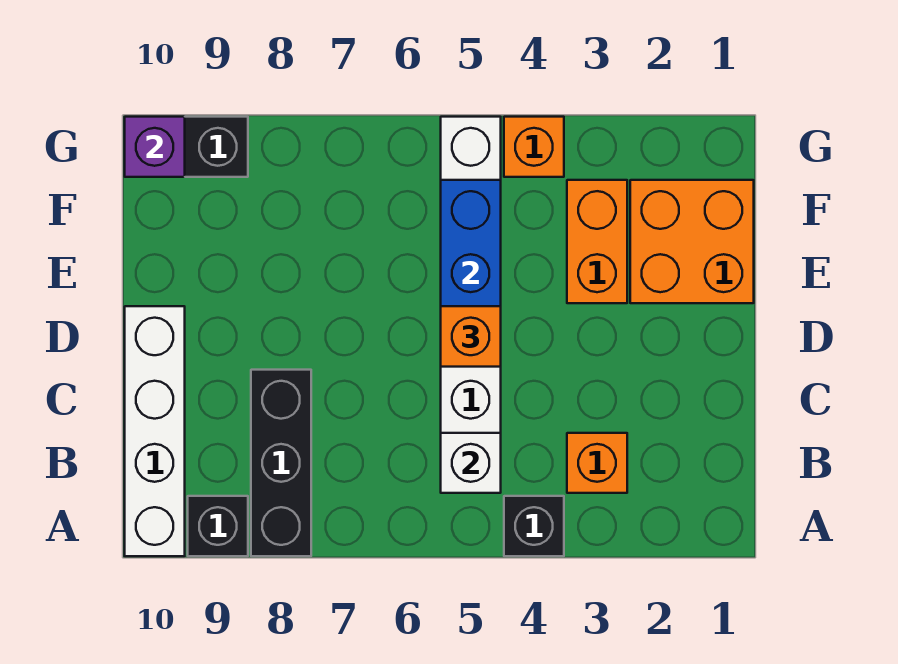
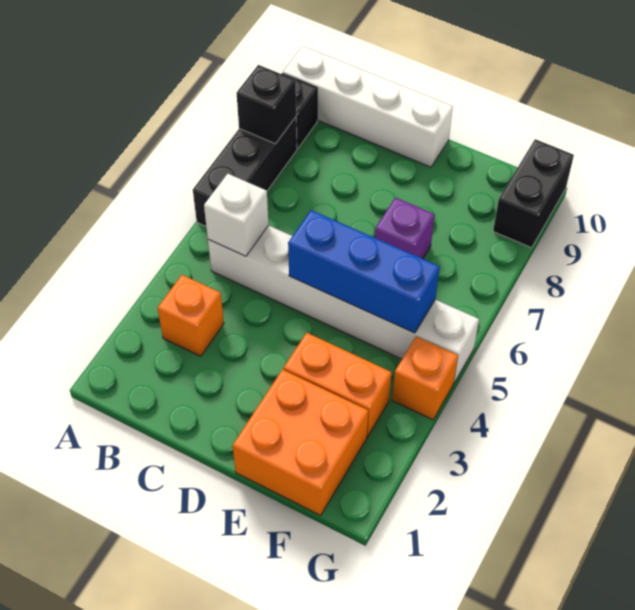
black 1x1 brick [504,496,564,556] -> black 1x1 brick moved to [237,65,296,144]
black 1x3 brick [251,370,311,556] -> black 1x3 brick turned to [193,117,297,226]
orange 1x1 brick [441,306,501,367] -> none
purple 1x1 brick [125,117,185,177] -> purple 1x1 brick moved to [375,197,434,259]

